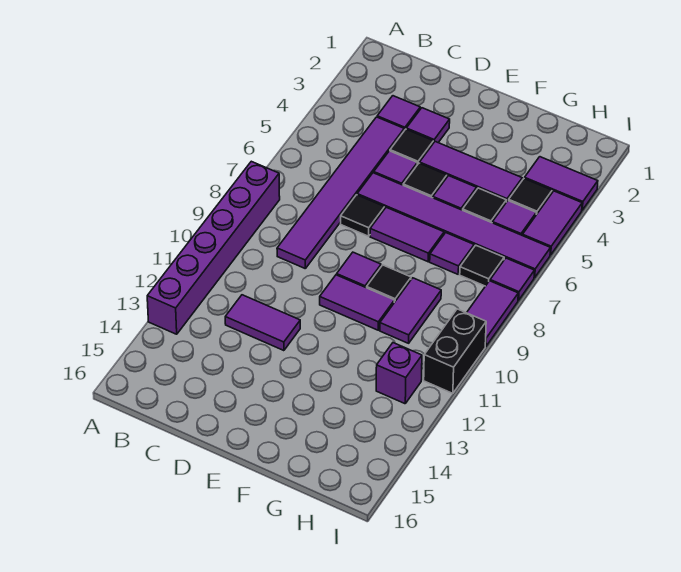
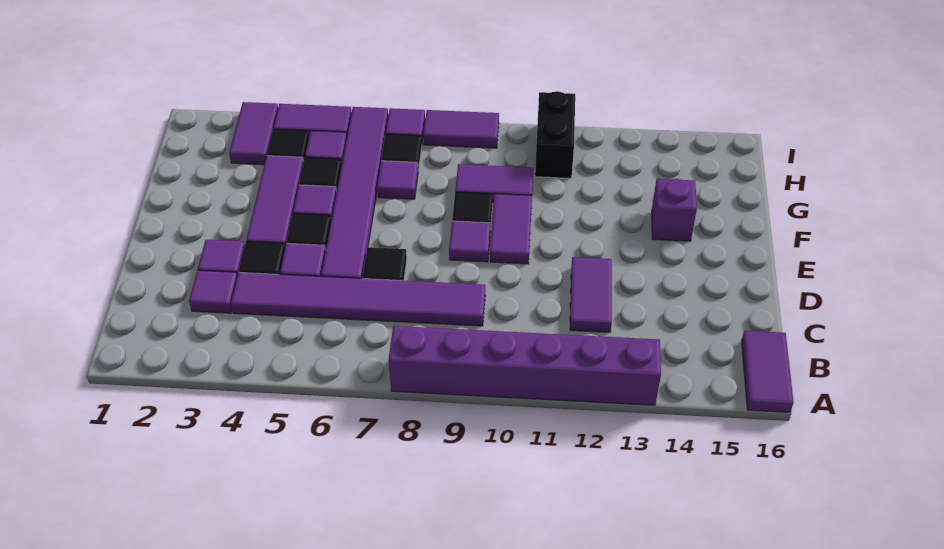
purple 1x2 tile [370,207,444,262] -> purple 1x2 tile moved to [742,331,794,412]
purple 1x1 brick [376,343,422,404] -> purple 1x1 brick moved to [652,179,697,241]
black 1x2 brick [424,309,486,393] -> black 1x2 brick turned to [535,91,575,178]

